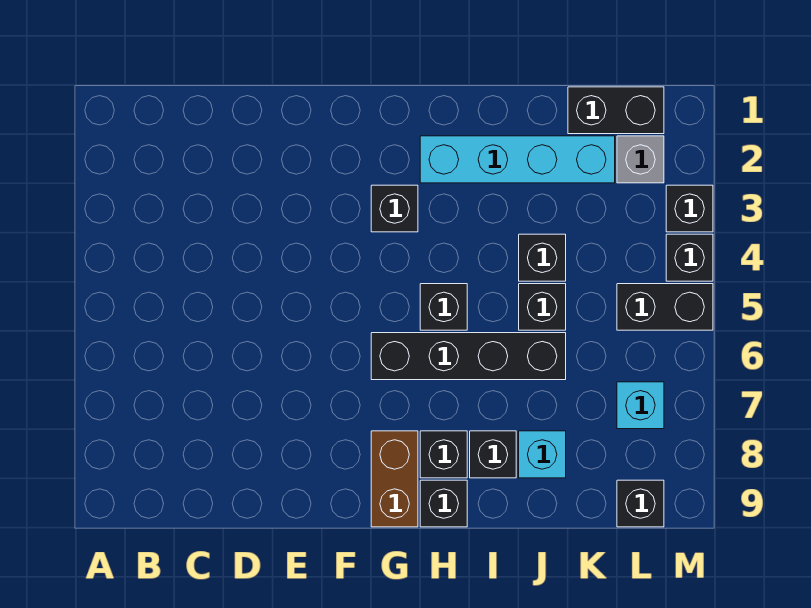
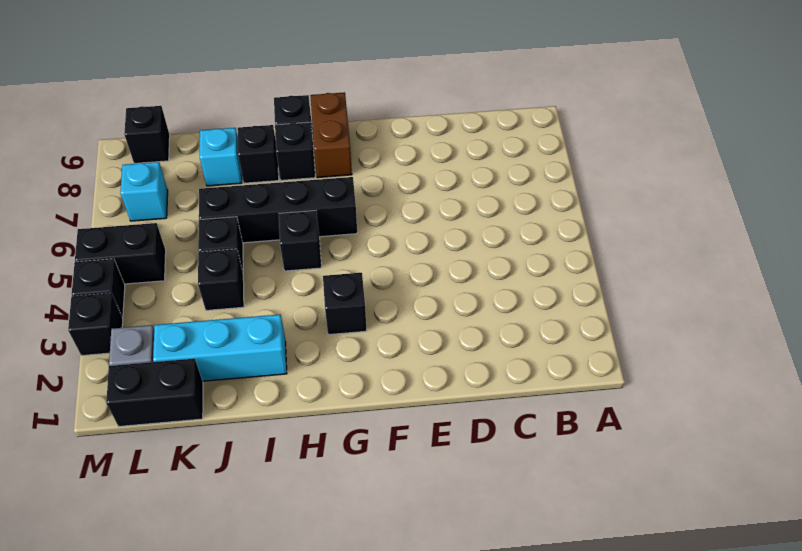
cyan 1x4 brick [420,136,615,183] -> cyan 1x3 brick [153,314,287,381]

